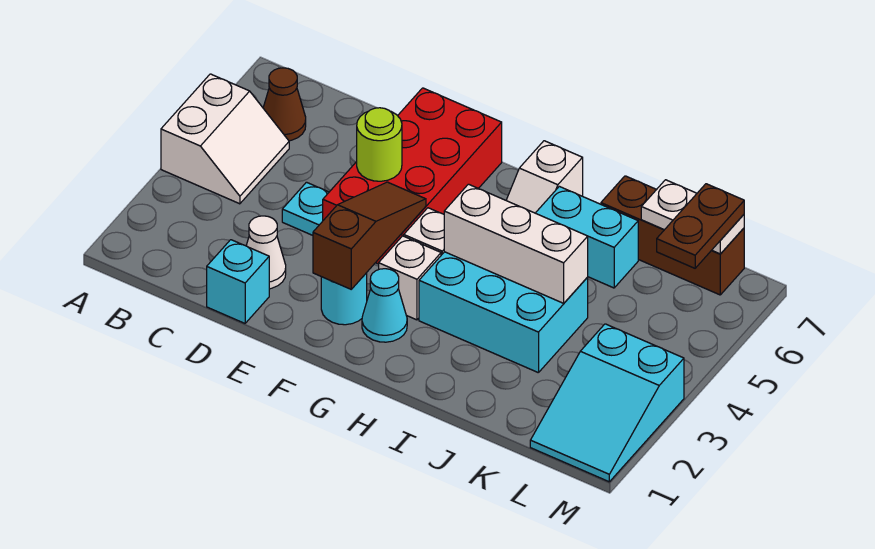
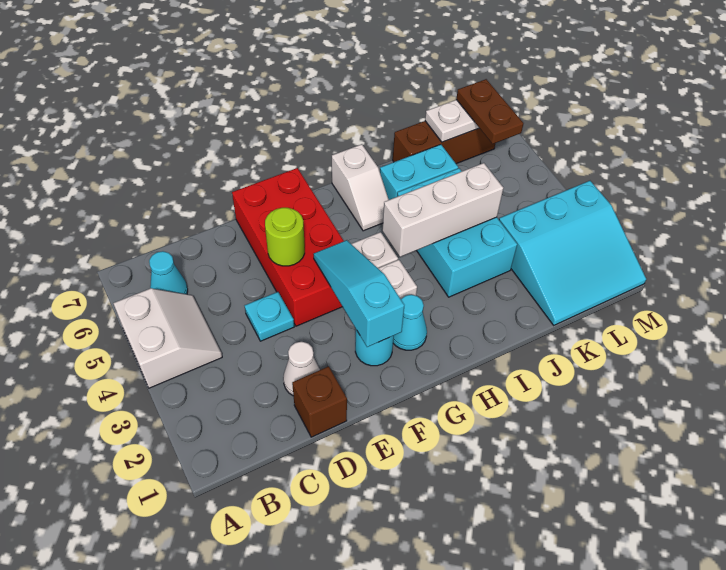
brown 1x1 cone [263,68,306,141] -> cyan 1x1 cone [149,251,188,294]
cyan 1x1 brick [207,240,269,323] -> brown 1x1 brick [292,366,347,437]
brown 1x3 slope [313,182,426,289] -> cyan 1x3 slope [313,240,404,347]
cyan 2x3 brick [419,252,588,373] -> cyan 2x3 brick turned to [397,168,517,297]
cyan 2x3 slope [530,324,684,482] -> cyan 3x3 slope [499,181,646,325]

